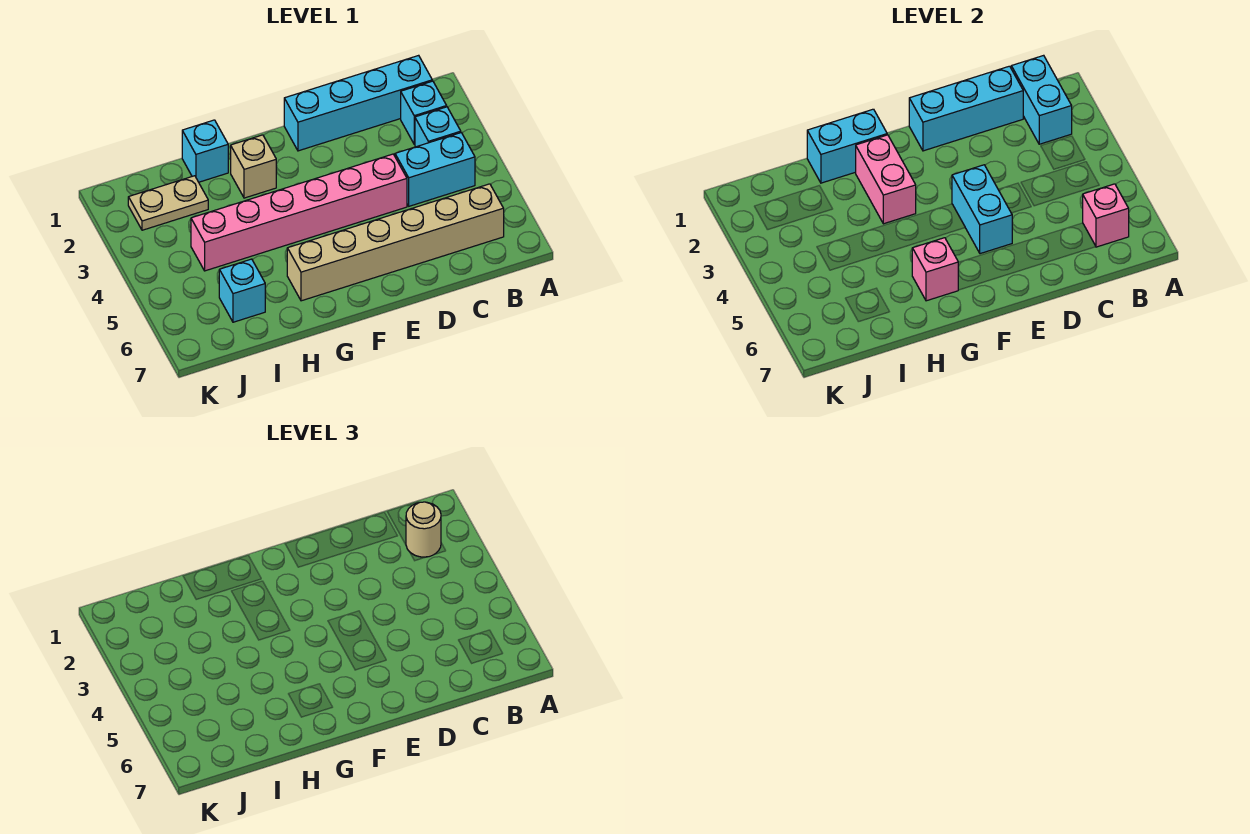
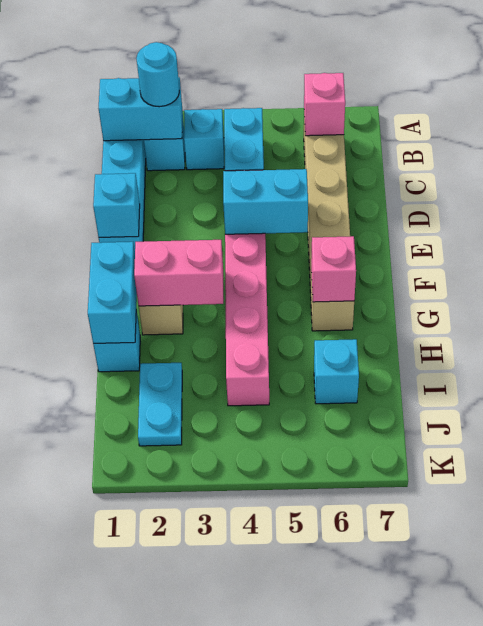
tan 1x1 round brick [406,502,441,557] -> cyan 1x1 round brick [136,42,179,107]
cyan 1x3 brick [909,66,1023,151] -> cyan 1x1 brick [93,173,140,237]
tan 1x2 plate [128,176,208,230] -> cyan 1x2 plate [138,363,182,446]

